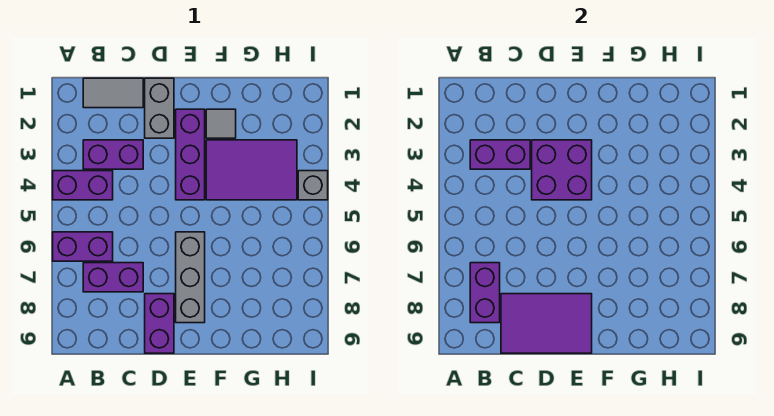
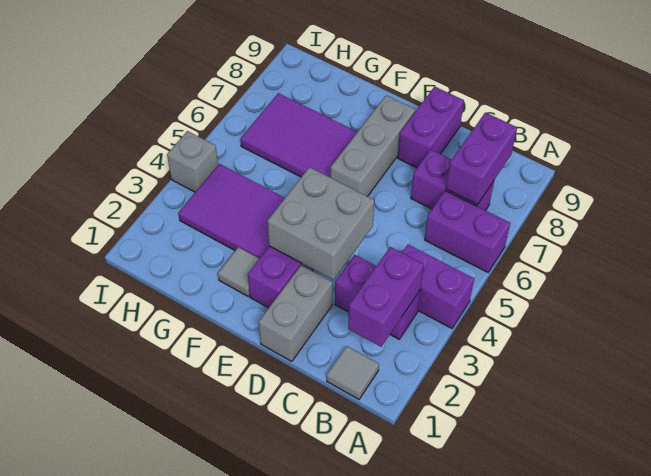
grey 1x2 tile [83,78,143,108] -> grey 1x1 tile [327,346,379,399]
purple 1x2 brick [470,140,530,169] -> purple 1x2 brick turned to [348,247,424,347]
purple 2x3 tile [501,294,592,353] -> purple 2x3 tile moved to [240,93,357,178]
purple 2x2 brick [532,140,592,200] -> grey 2x2 brick [268,167,374,280]

